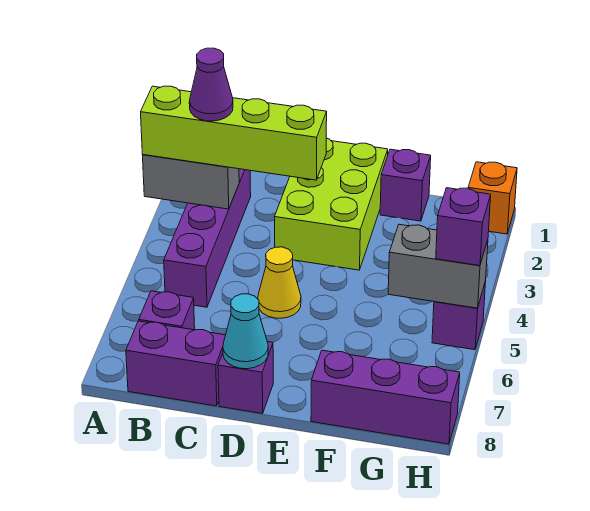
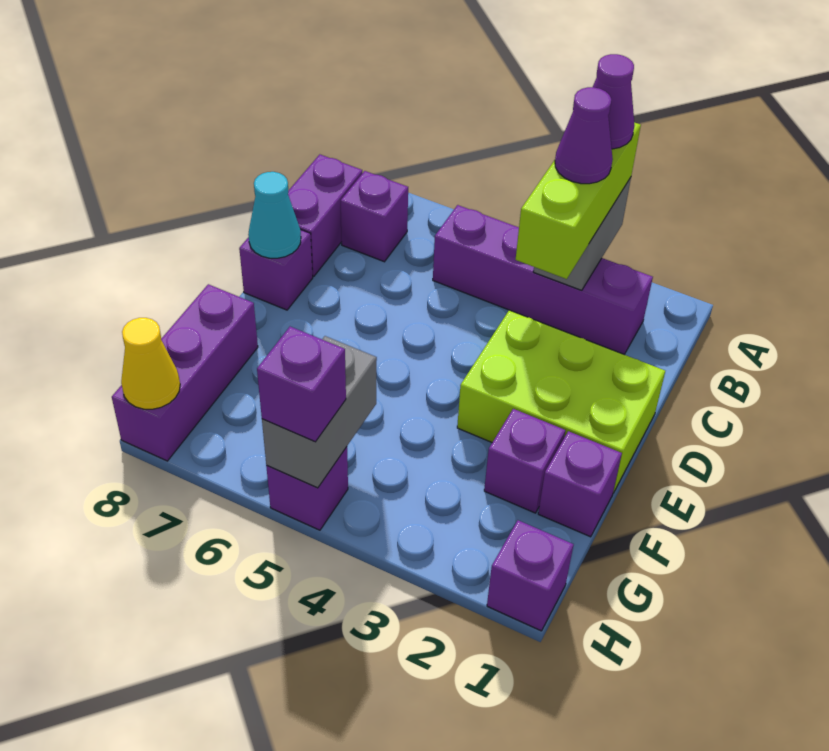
lime 1x4 brick [141,86,327,180] -> lime 1x3 brick [516,122,641,279]
none -> purple 1x1 cone [593,54,634,149]
yellow 1x1 cone [258,247,301,318] -> yellow 1x1 cone moved to [121,318,180,409]
none -> purple 1x1 brick [484,409,565,513]
orange 1x1 brick [468,162,517,234] -> purple 1x1 brick [487,520,574,631]

